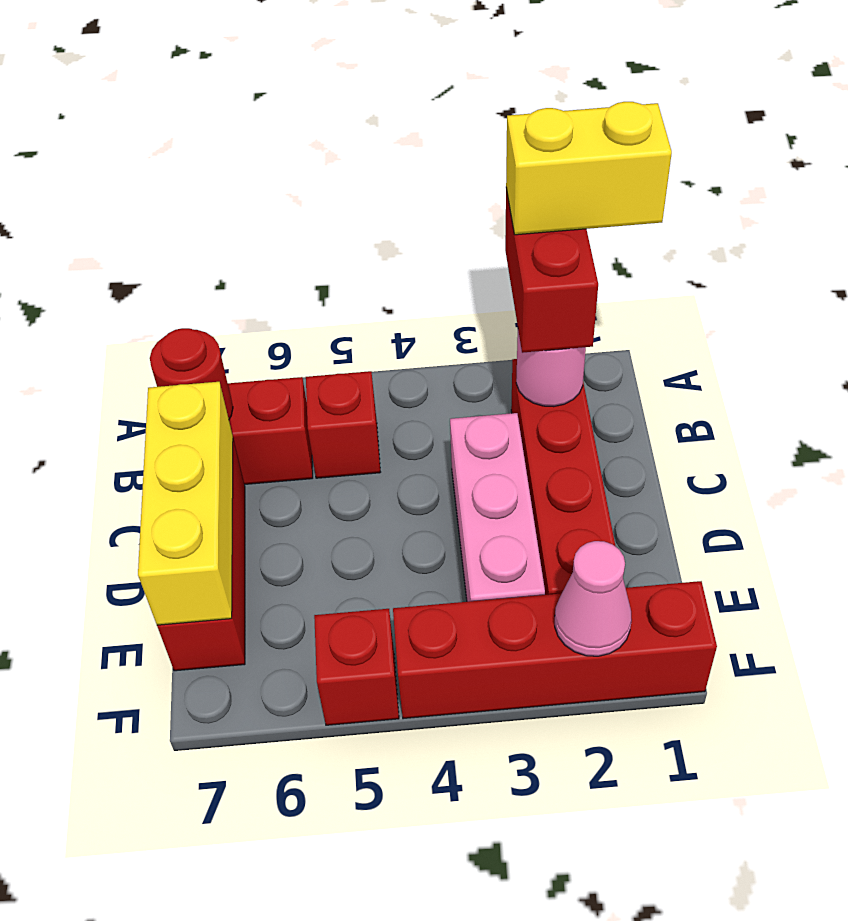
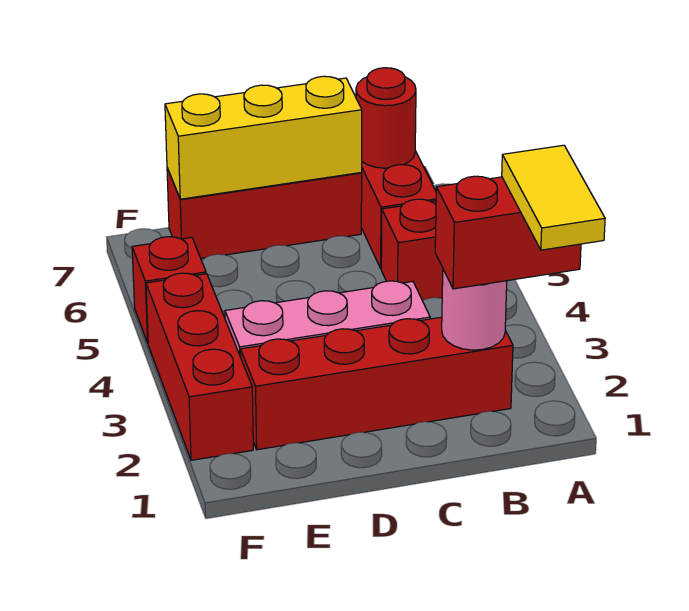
yellow 1x2 brick [506,102,672,235] -> yellow 1x2 tile [502,145,605,250]
red 1x4 brick [393,581,717,719] -> red 1x3 brick [146,273,253,460]
pink 1x1 cone [555,541,632,656] -> none

